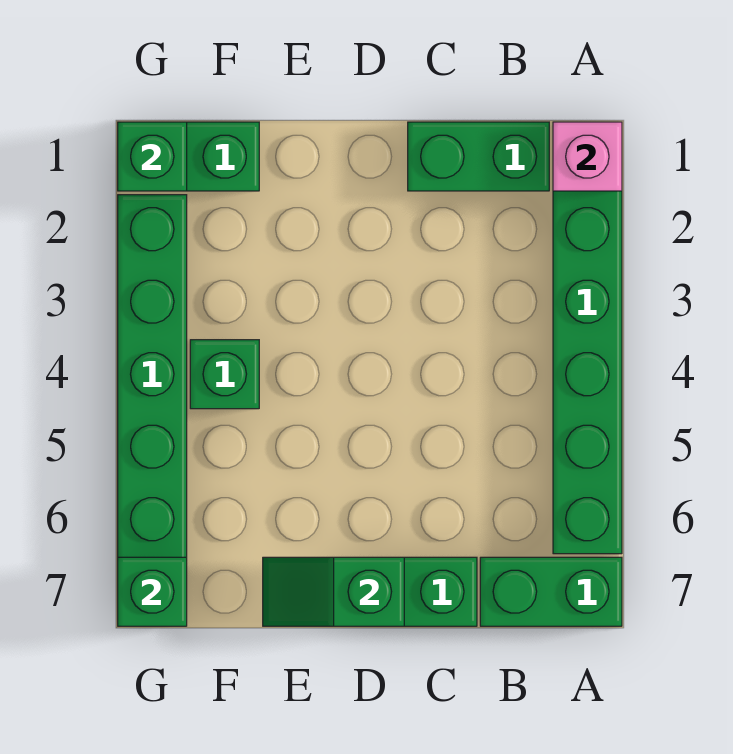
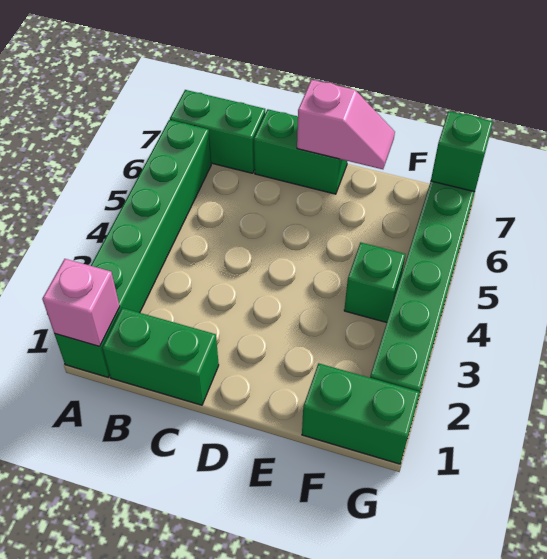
green 1x2 slope [263,557,404,626] -> pink 1x2 slope [297,80,395,169]
green 1x1 brick [118,122,187,191] -> none

